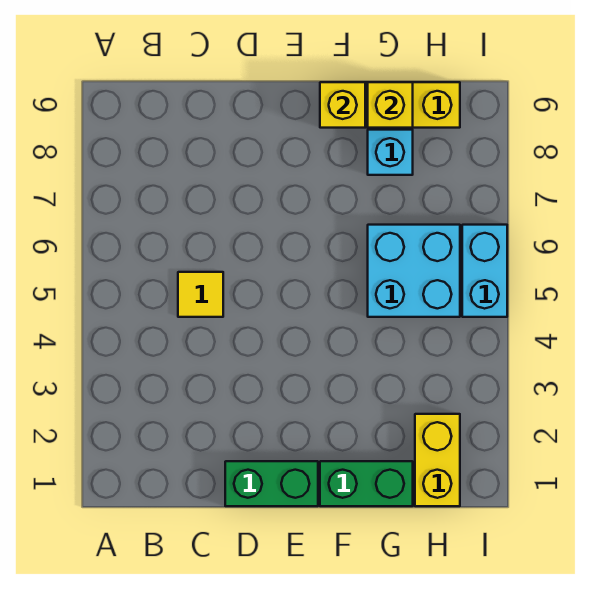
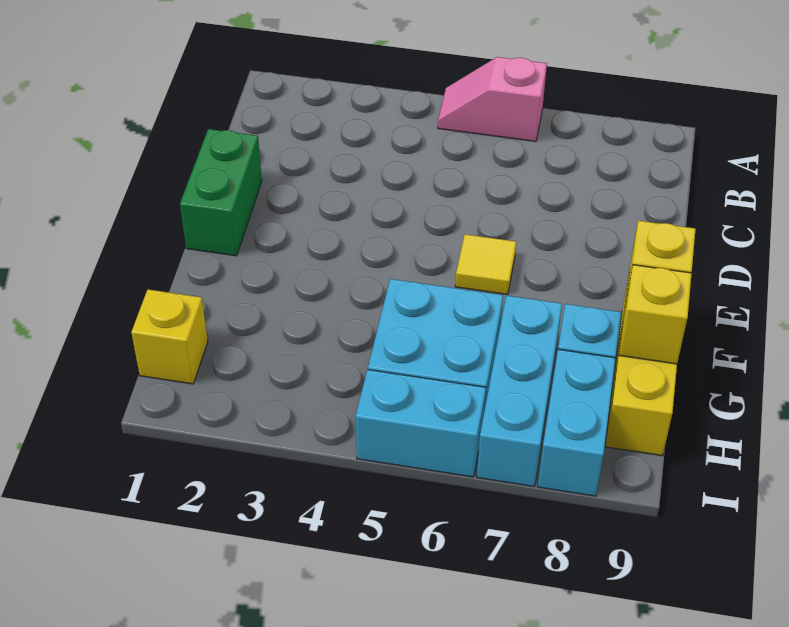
none -> pink 1x2 slope [438,57,547,141]
yellow 1x1 tile [178,272,223,317] -> yellow 1x1 tile moved to [455,234,516,295]
green 1x2 brick [320,461,413,506] -> none
none -> cyan 1x3 brick [477,295,562,486]
yellow 1x2 brick [415,414,460,506] -> yellow 1x1 brick [131,290,208,384]
none -> cyan 1x2 brick [538,349,616,496]

